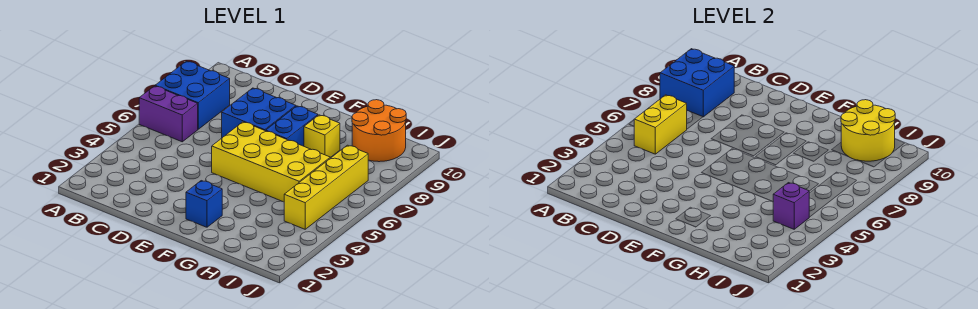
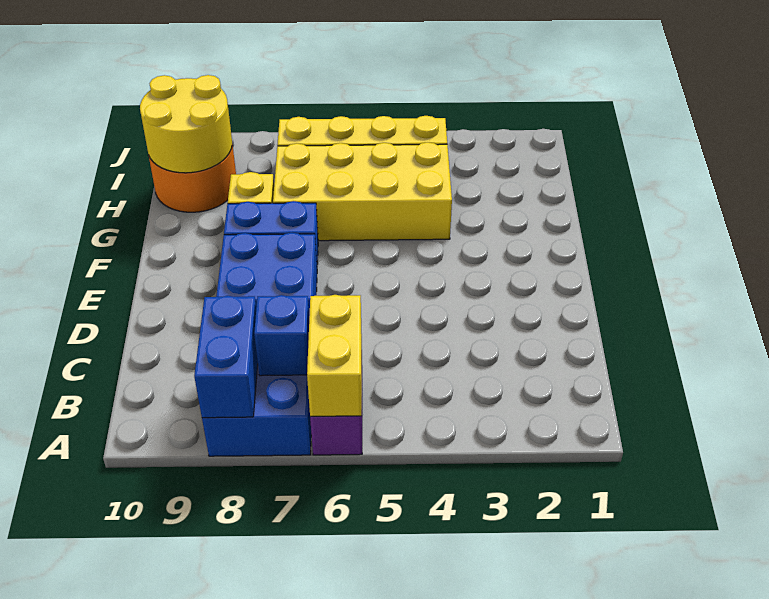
blue 2x2 brick [660,49,734,117] -> blue 1x2 brick [194,296,258,418]
yellow 1x2 brick [634,95,687,154] -> yellow 1x2 brick turned to [307,295,362,416]
yellow 2x4 brick [212,122,330,202] -> yellow 2x4 brick turned to [273,142,452,241]
blue 1x1 brick [186,181,222,227] -> blue 1x1 brick moved to [254,295,309,376]
purple 1x1 brick [773,183,809,229] -> none

